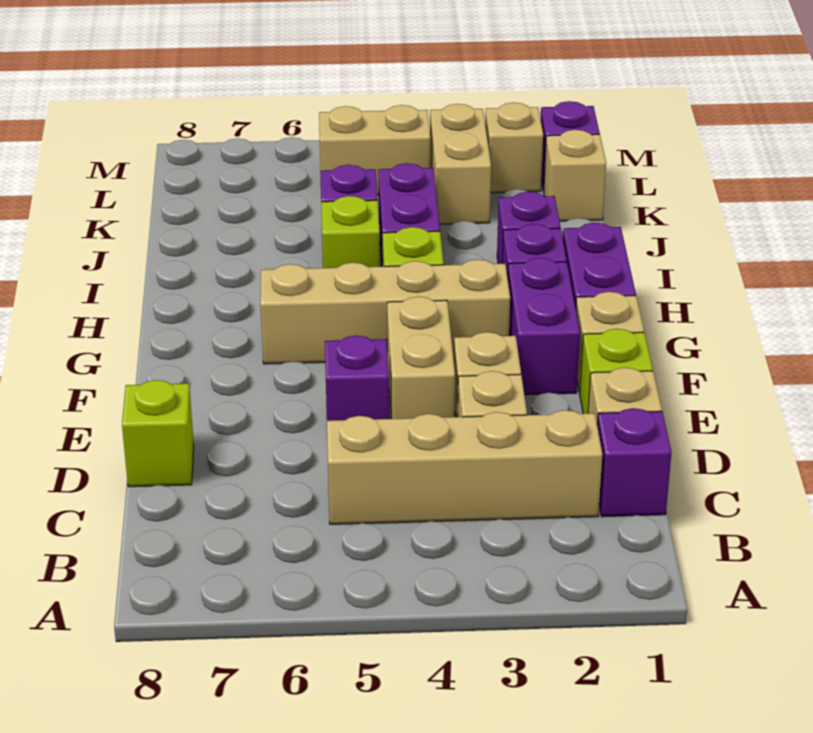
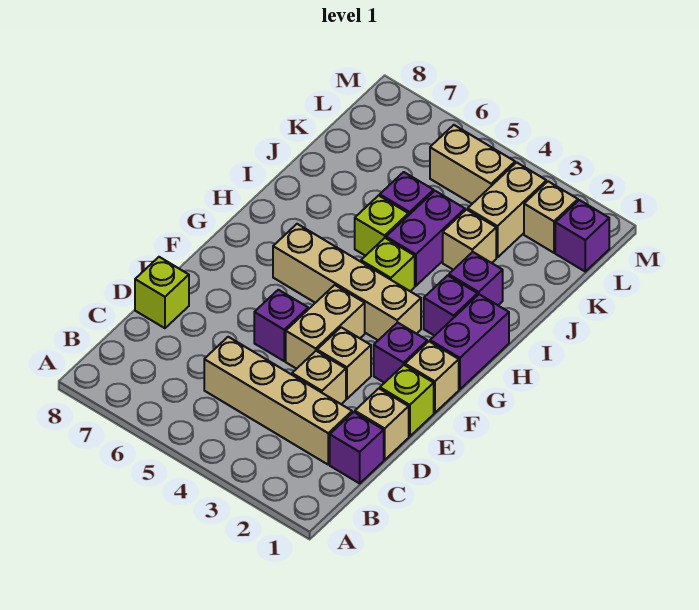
purple 1x2 brick [508,258,580,395] -> purple 1x1 brick [374,322,427,383]
tan 1x1 brick [544,130,606,221] -> tan 1x1 brick moved to [443,210,496,270]

